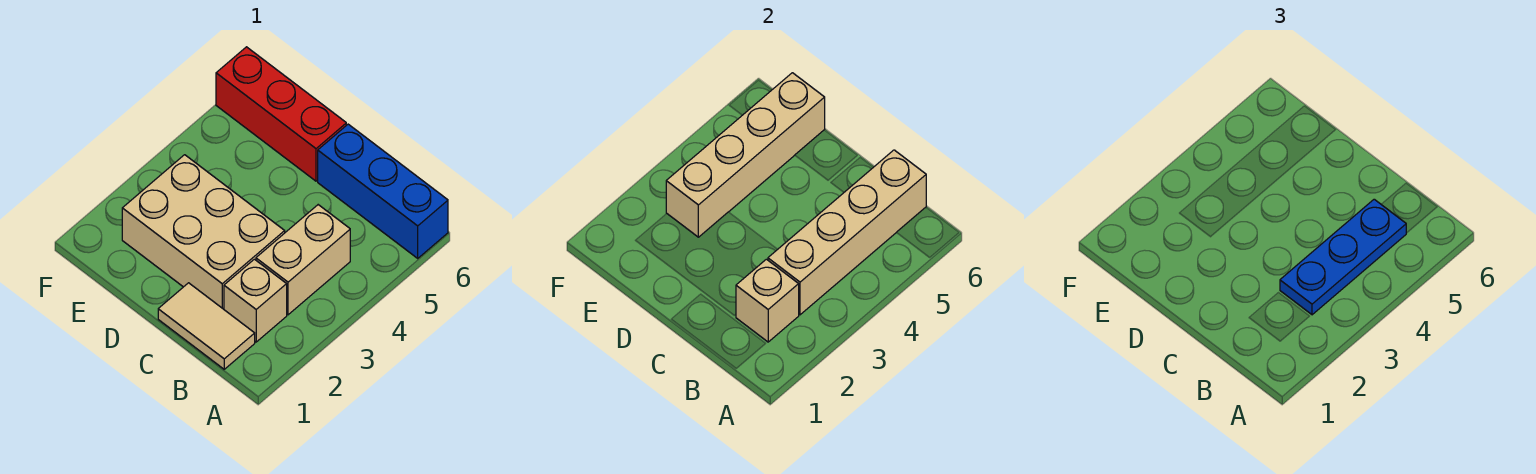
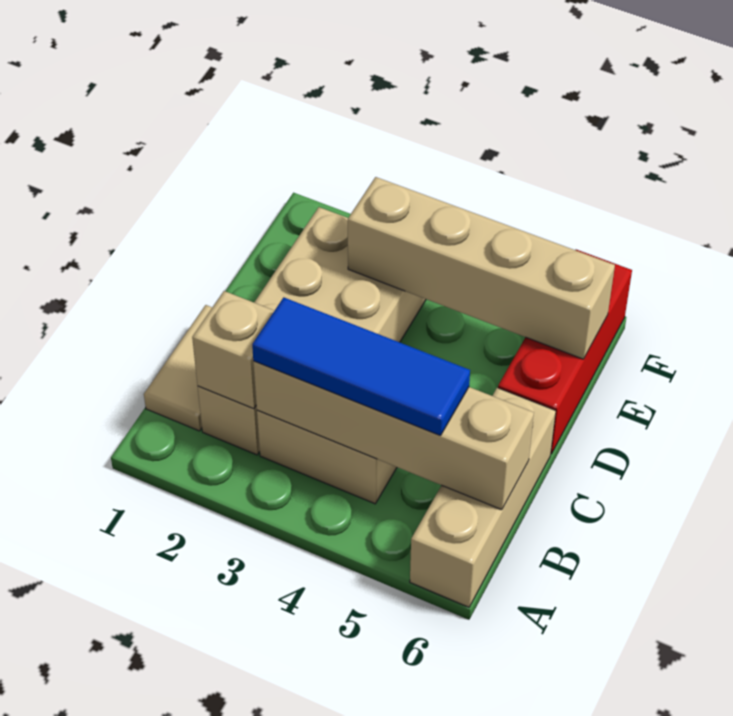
blue 1x3 brick [318,124,448,258] -> tan 1x3 brick [410,388,556,607]
blue 1x3 plate [1280,199,1406,315] -> blue 1x3 tile [252,297,470,436]

